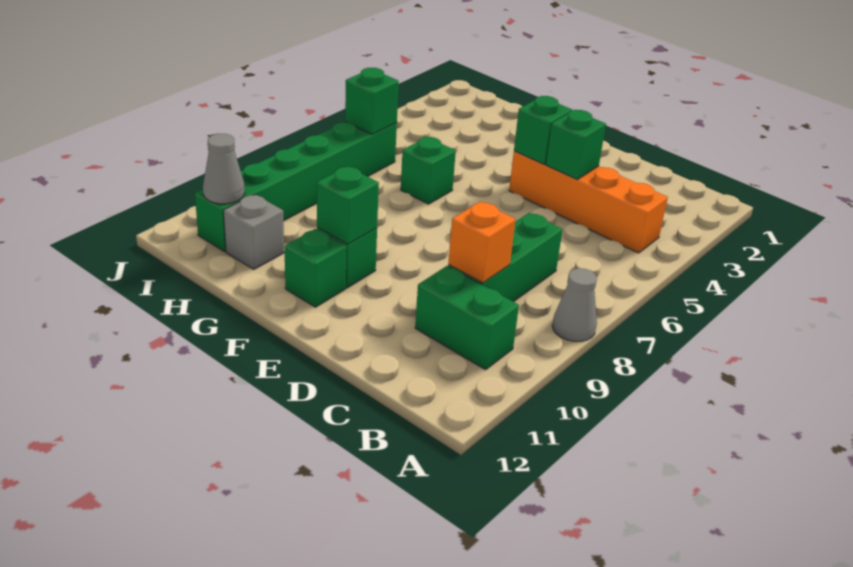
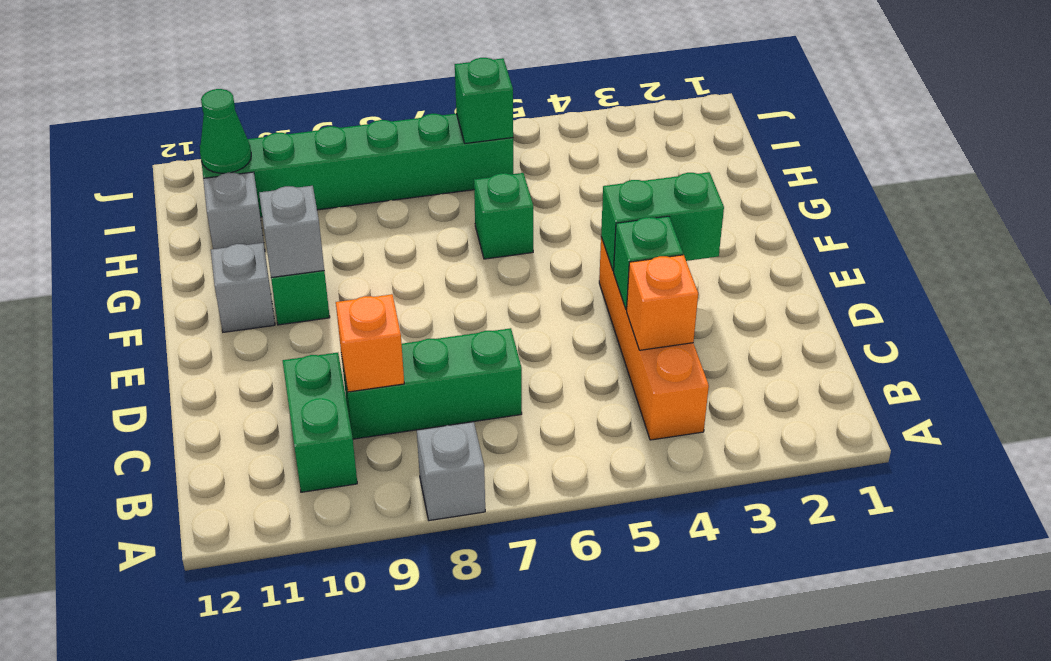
grey 1x1 cone [552,268,597,341] -> grey 1x1 brick [417,422,485,521]
none -> orange 1x1 brick [627,255,698,350]
green 1x1 brick [514,96,572,164] -> green 1x2 brick [601,172,724,271]
green 1x1 brick [317,166,379,244] -> grey 1x1 brick [259,186,324,278]
green 1x1 brick [284,229,346,307] -> grey 1x1 brick [211,243,275,332]
grey 1x1 cone [203,134,245,204] -> green 1x1 cone [200,89,251,173]

